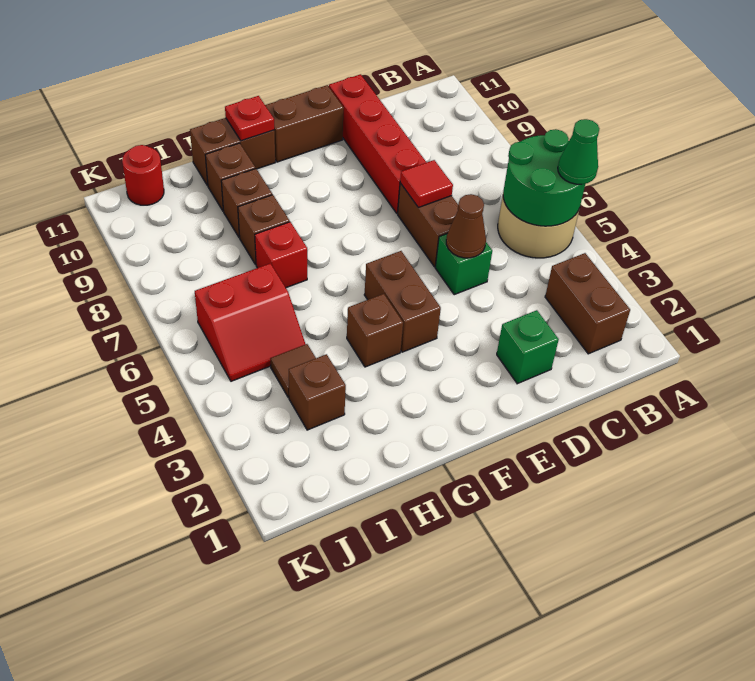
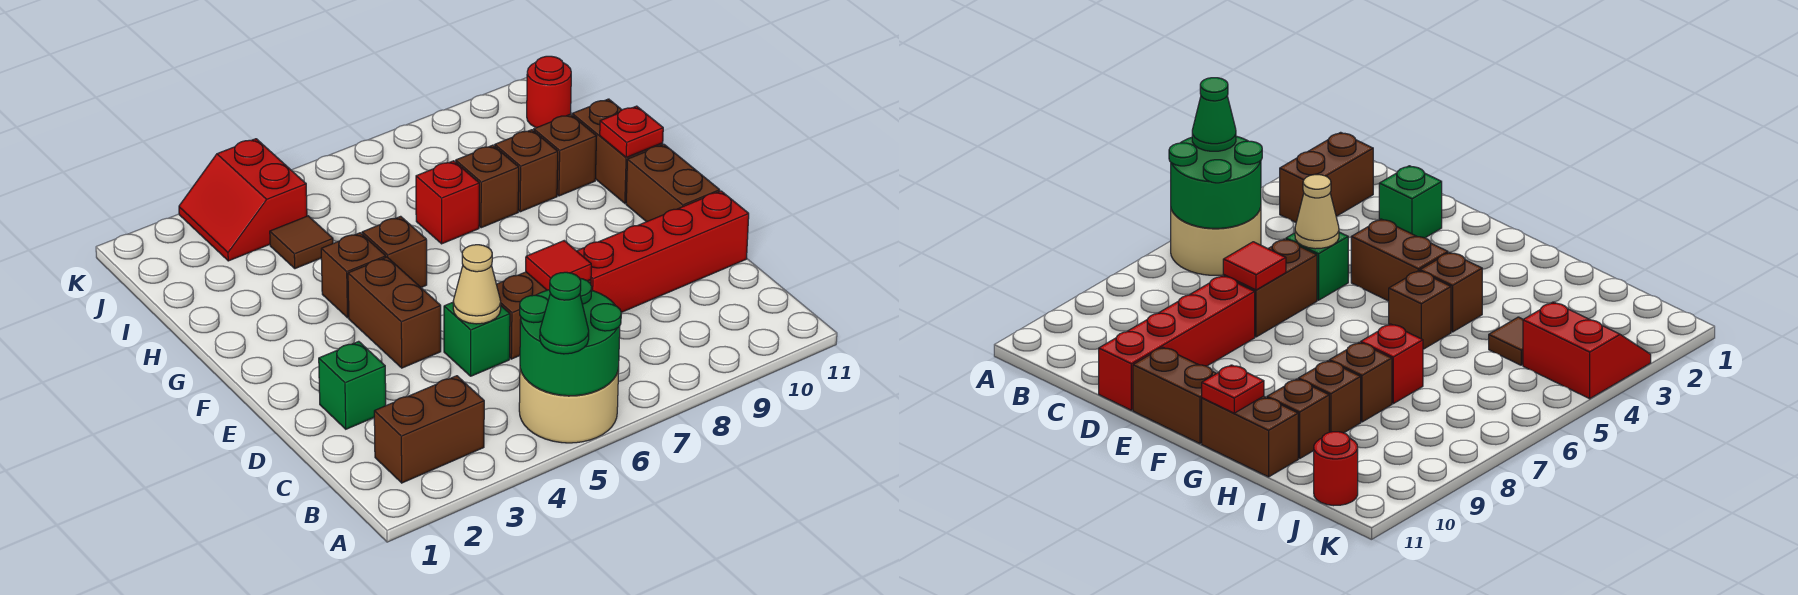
brown 1x1 cone [446,194,486,258] -> tan 1x1 cone [453,245,501,324]
brown 1x2 brick [364,251,441,352] -> brown 1x2 brick turned to [348,257,441,368]
brown 1x1 brick [289,354,346,430] -> brown 1x1 brick moved to [362,216,427,287]
red 2x2 slope [195,263,306,381] -> red 2x2 slope moved to [179,139,307,261]

